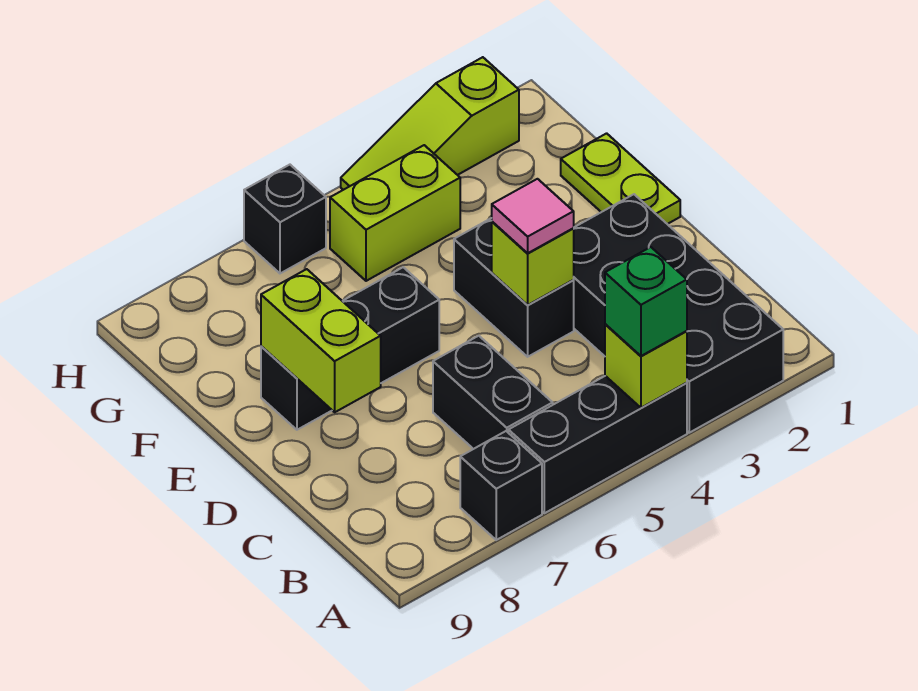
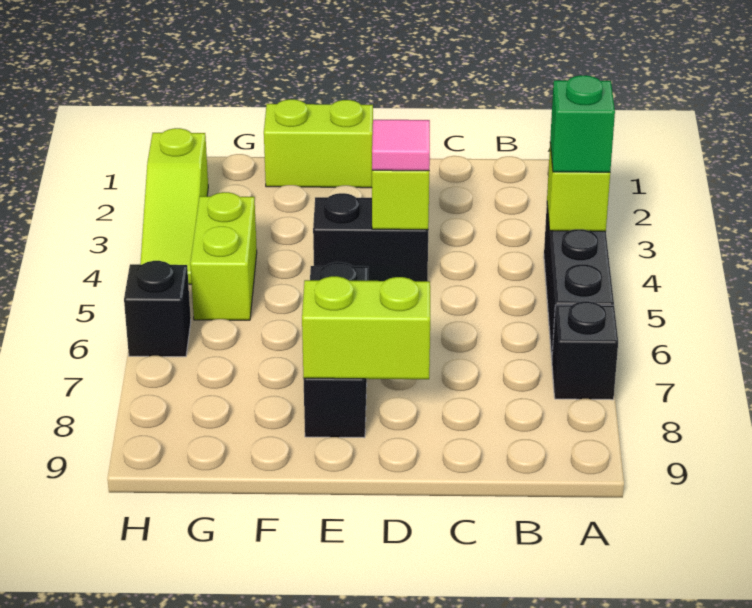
black 2x4 brick [573,194,783,433] -> none
black 1x2 brick [433,336,553,449] -> none
lime 1x2 plate [561,133,680,224] -> lime 1x2 brick [264,99,373,188]

